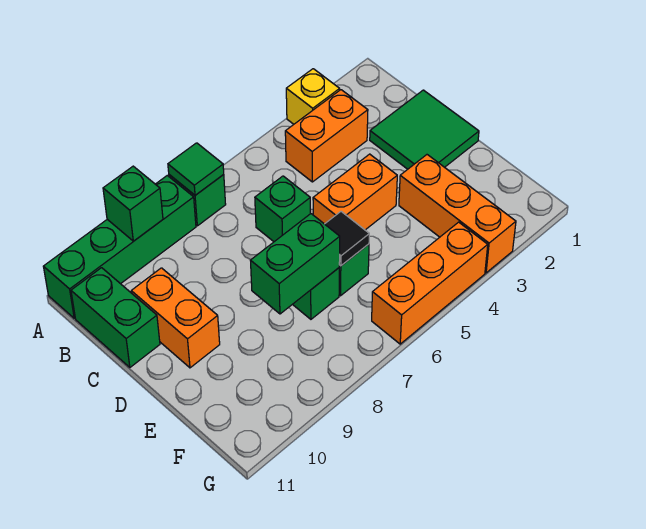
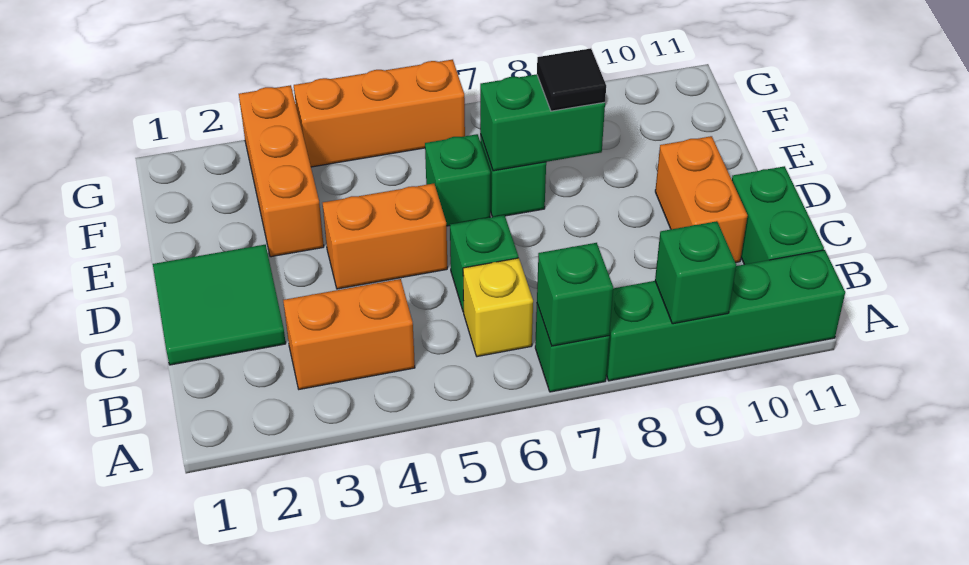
yellow 1x1 brick [286,69,340,124] -> yellow 1x1 brick moved to [463,258,533,357]
green 1x1 tile [168,143,224,195] -> green 1x1 brick [537,243,613,346]
black 1x1 tile [325,212,369,266] -> black 1x1 tile moved to [537,48,606,111]

